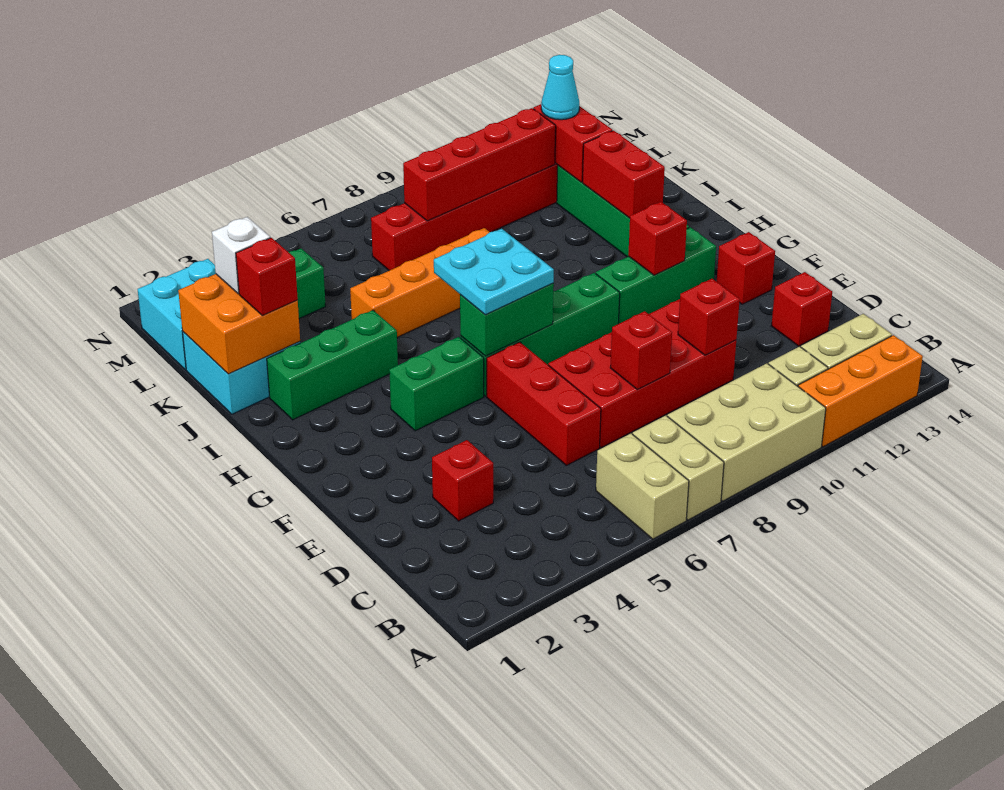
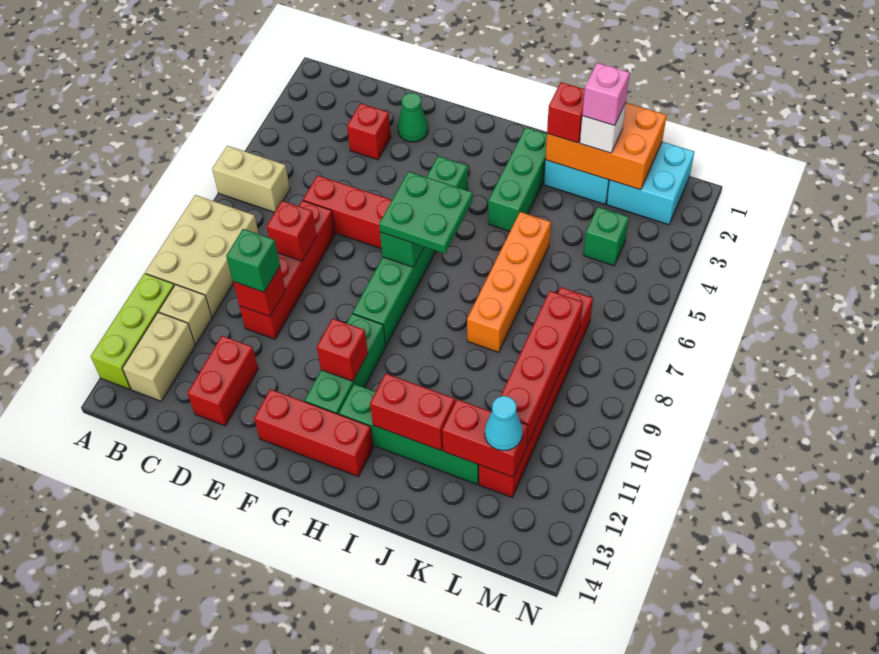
tan 1x2 brick [633,415,724,520] -> none
orange 1x3 brick [798,335,923,447] -> lime 1x3 brick [91,273,174,389]
red 2x4 brick [548,299,736,447] -> red 1x4 brick [240,201,335,339]
none -> green 1x1 brick [226,229,280,292]
red 1x1 brick [772,272,832,346] -> red 1x2 brick [188,336,258,426]
none -> green 1x1 cone [398,93,428,142]
red 1x1 brick [717,232,775,304] -> red 1x3 brick [254,389,373,476]
cyan 2x2 plate [434,229,554,315] -> green 2x2 plate [379,171,473,254]
orange 2x2 brick [178,274,300,374] -> orange 2x3 brick [546,103,667,190]
none -> pink 1x1 brick [582,63,630,125]

